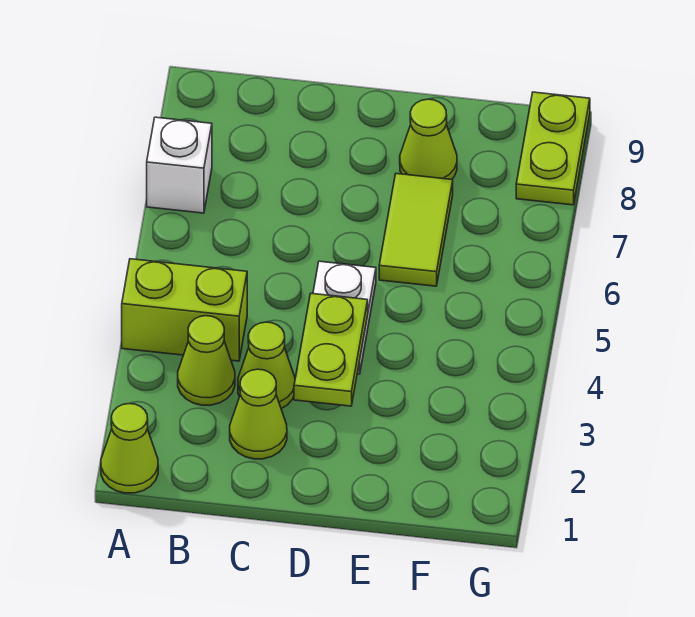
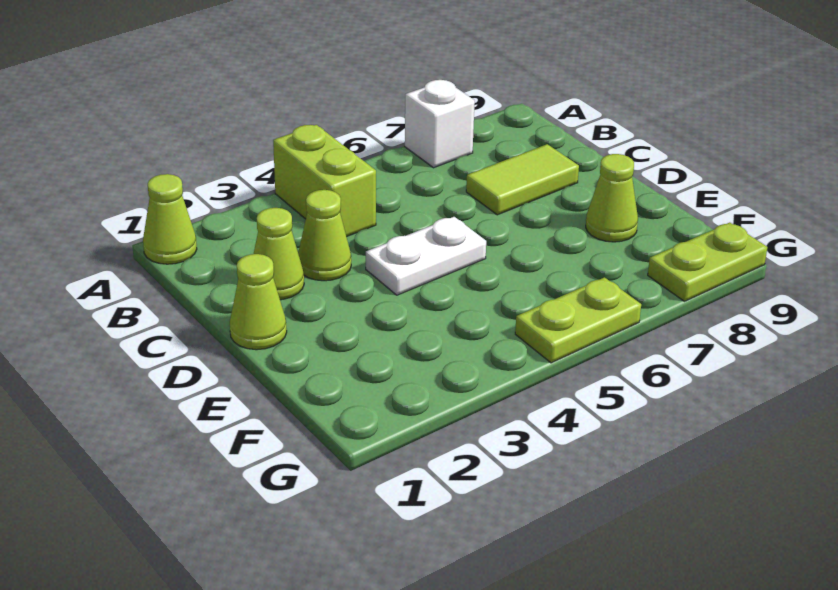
lime 1x1 cone [178,316,235,405] -> lime 1x1 cone moved to [230,254,287,350]
lime 1x2 plate [294,293,368,406] -> lime 1x2 plate moved to [515,277,641,363]
lime 1x2 tile [379,174,453,286] -> lime 1x2 tile moved to [466,144,579,215]

